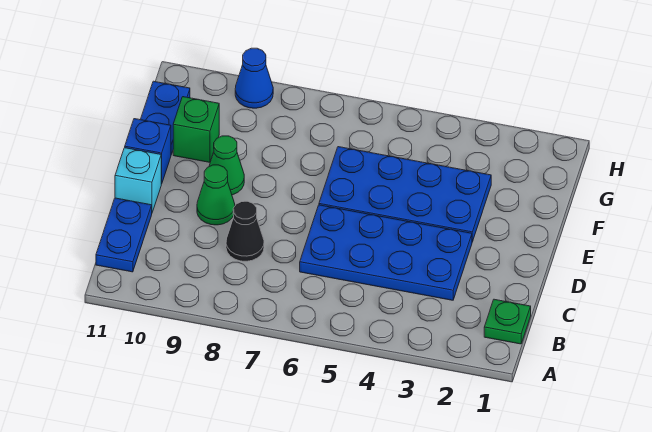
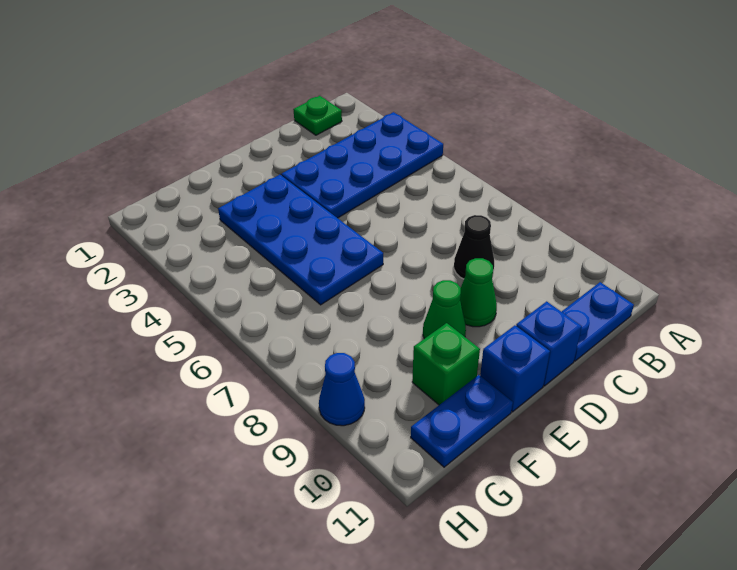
blue 2x4 plate [300,205,472,300] -> blue 2x4 plate turned to [281,112,443,218]
cyan 1x1 brick [115,148,161,212] -> blue 1x1 brick [516,301,582,386]

